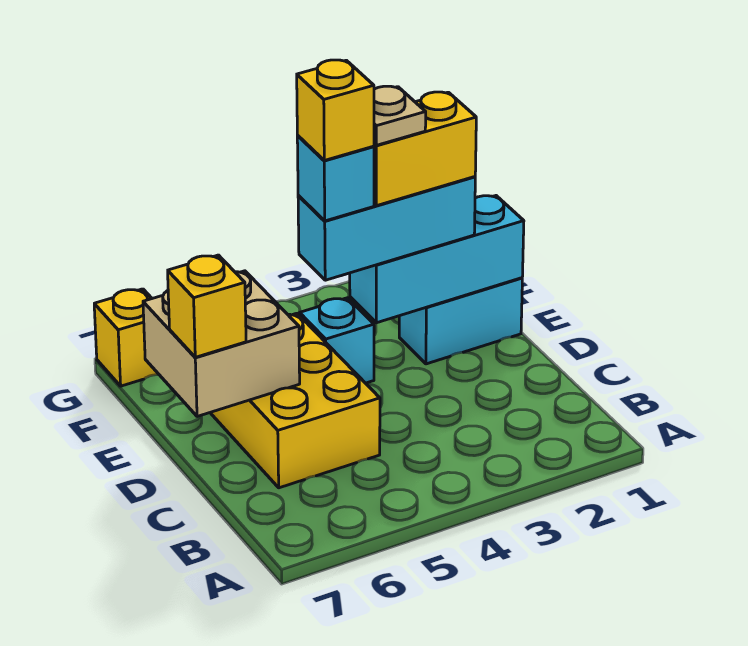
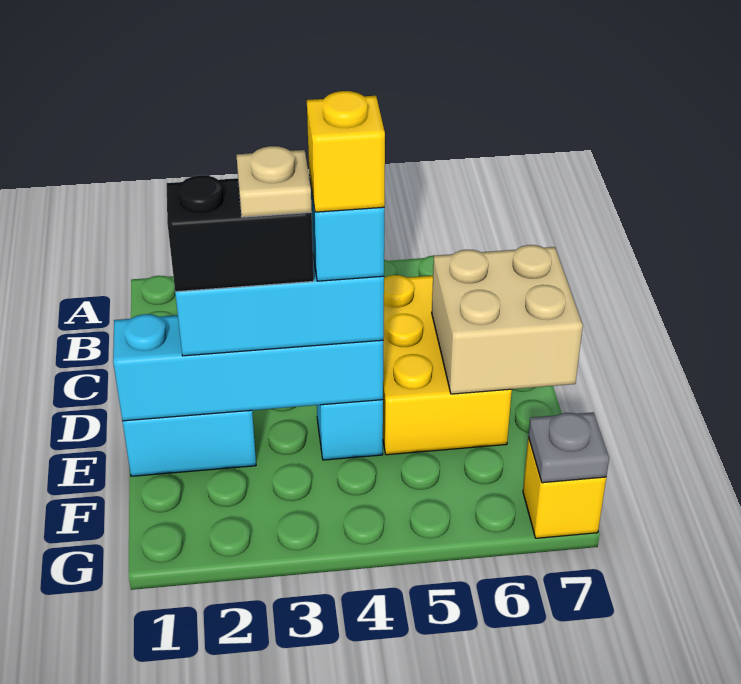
yellow 1x1 brick [168,255,246,357] -> none
cyan 1x3 brick [350,196,524,323] -> cyan 1x4 brick [113,314,383,421]
yellow 1x2 brick [374,92,476,206] -> black 1x2 brick [167,175,314,292]
none -> grey 1x1 plate [528,412,609,483]

